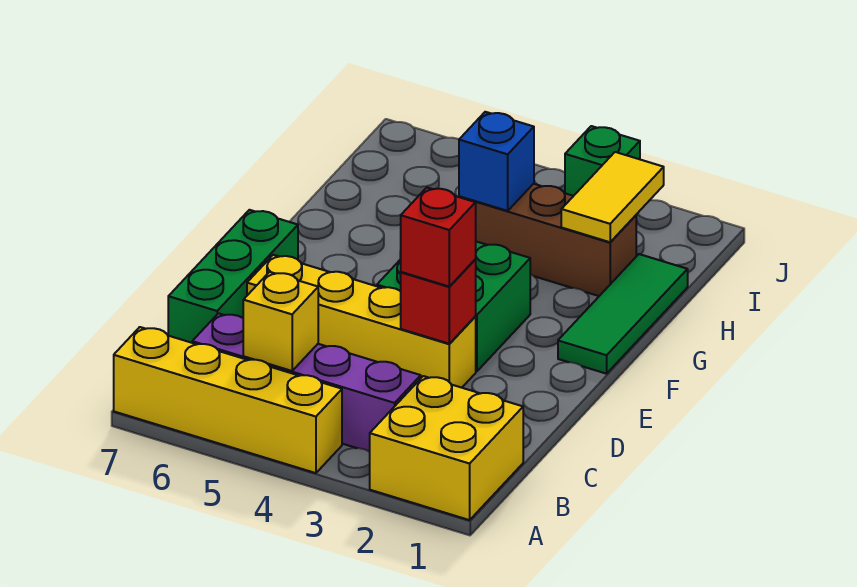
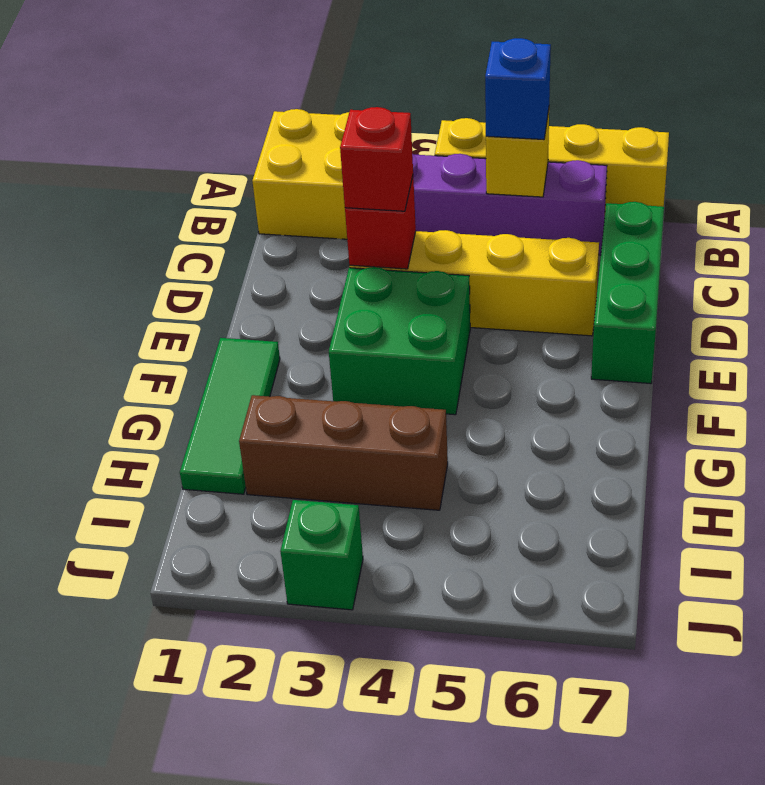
yellow 1x2 tile [561,152,664,242] -> none
blue 1x1 brick [459,112,534,211] -> blue 1x1 brick moved to [485,38,551,140]

